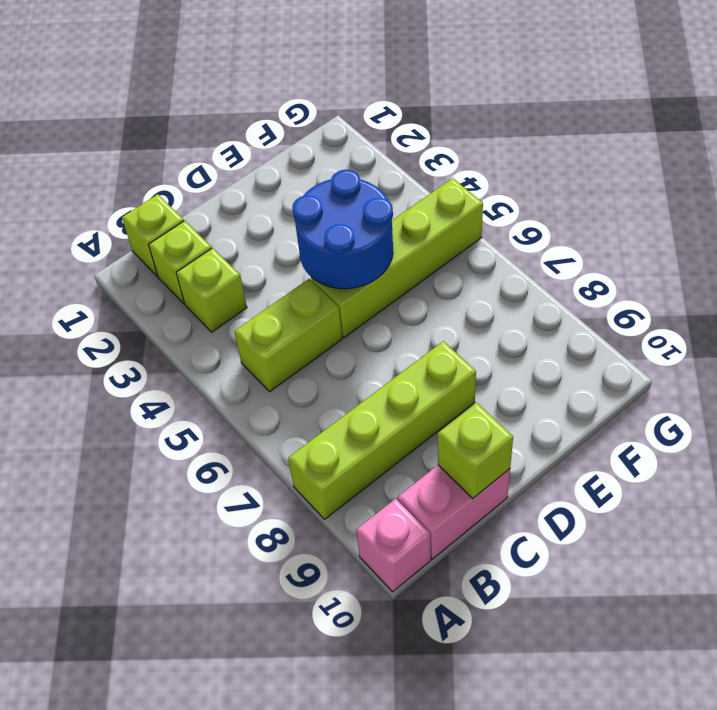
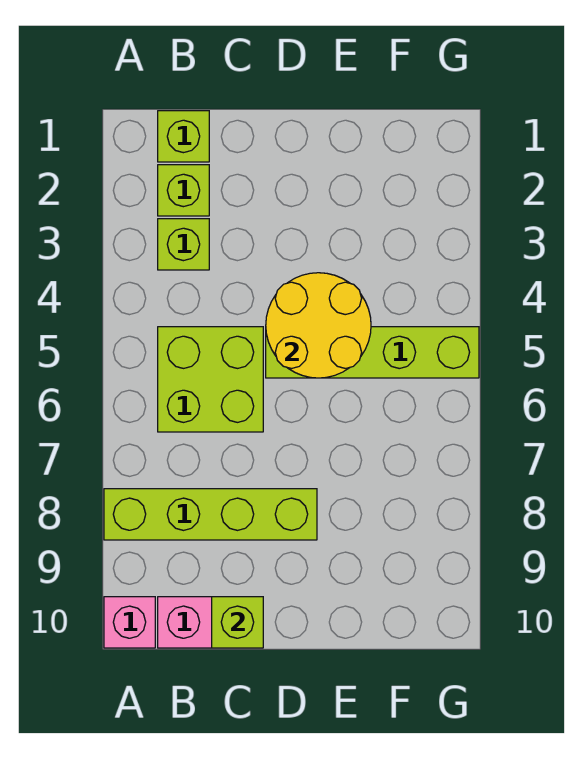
lime 1x2 brick [234,279,342,392] -> lime 2x2 brick [158,327,263,432]
blue 2x2 round brick [292,170,393,289] -> yellow 2x2 round brick [266,273,371,378]

